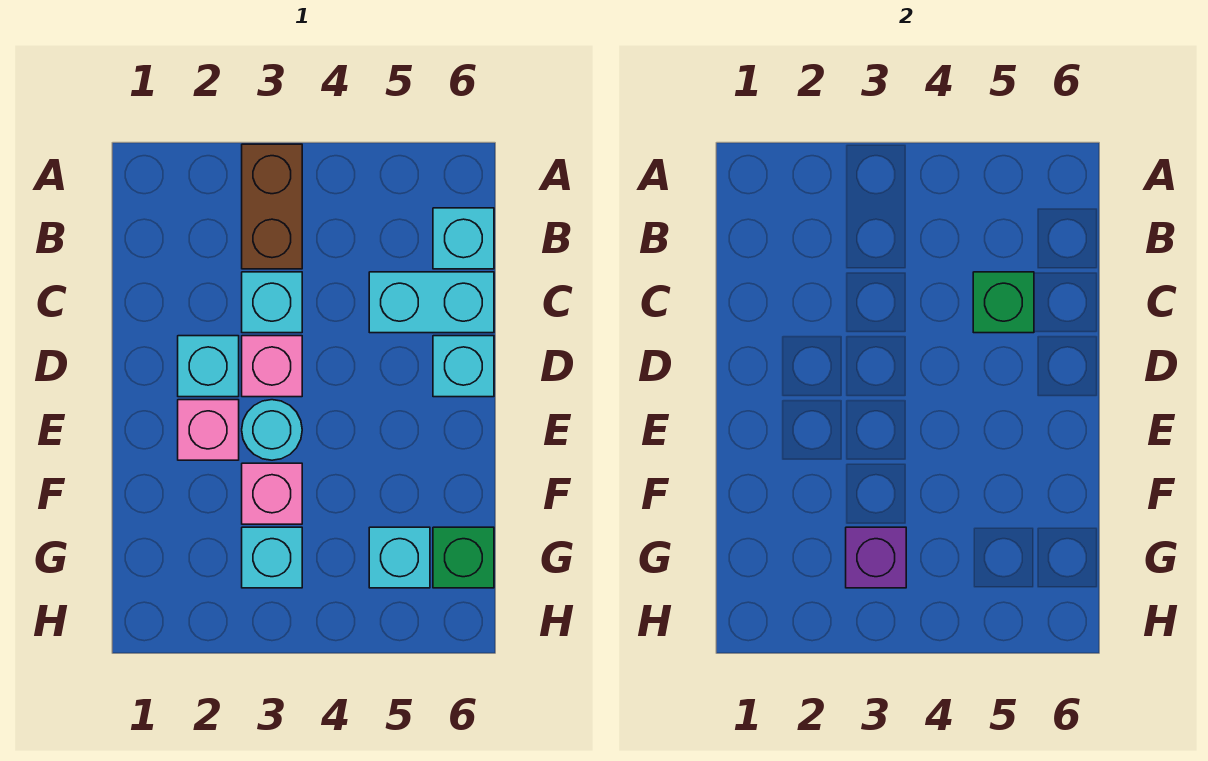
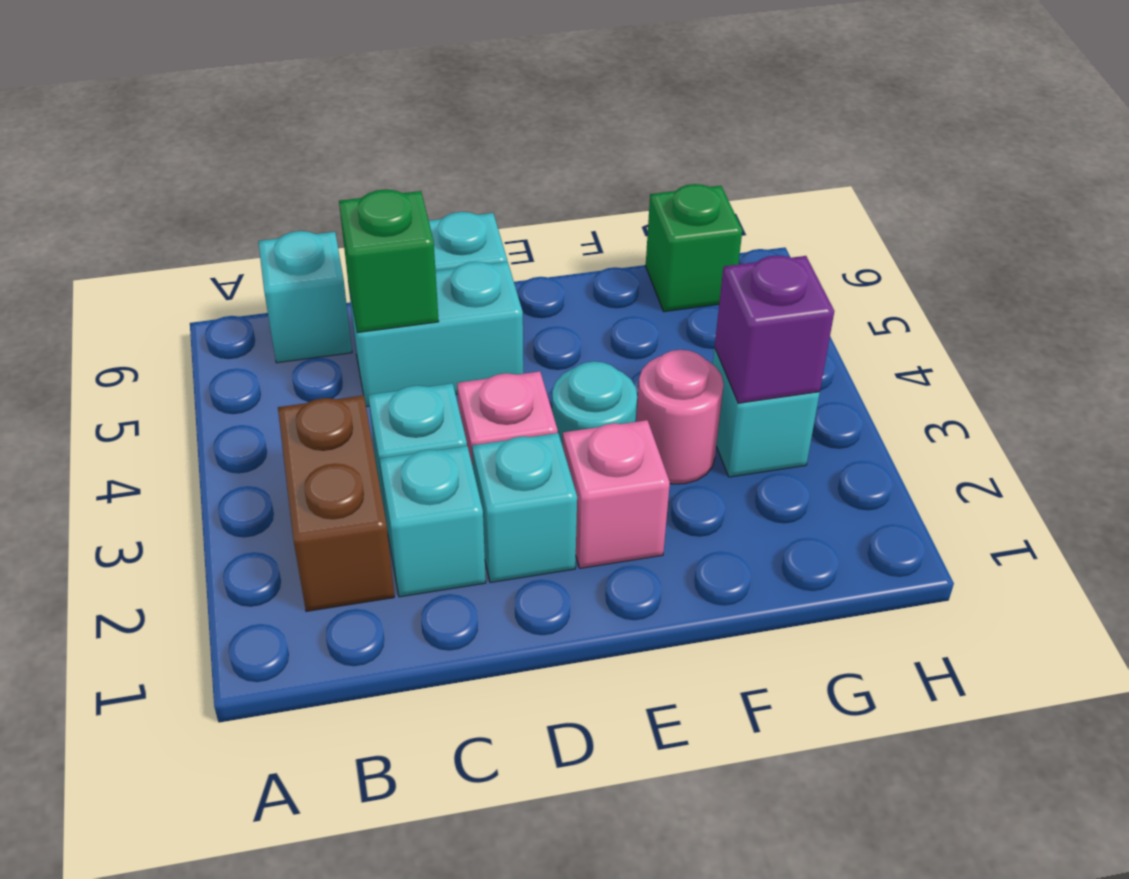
brown 1x2 brick [242,144,302,269] -> brown 1x2 brick turned to [278,395,394,611]
cyan 1x2 brick [369,272,494,333] -> cyan 1x2 brick turned to [348,262,523,407]
pink 1x1 brick [242,463,302,524] -> pink 1x1 round brick [636,350,724,484]
cyan 1x1 brick [369,527,430,588] -> cyan 1x1 brick moved to [380,446,486,597]

